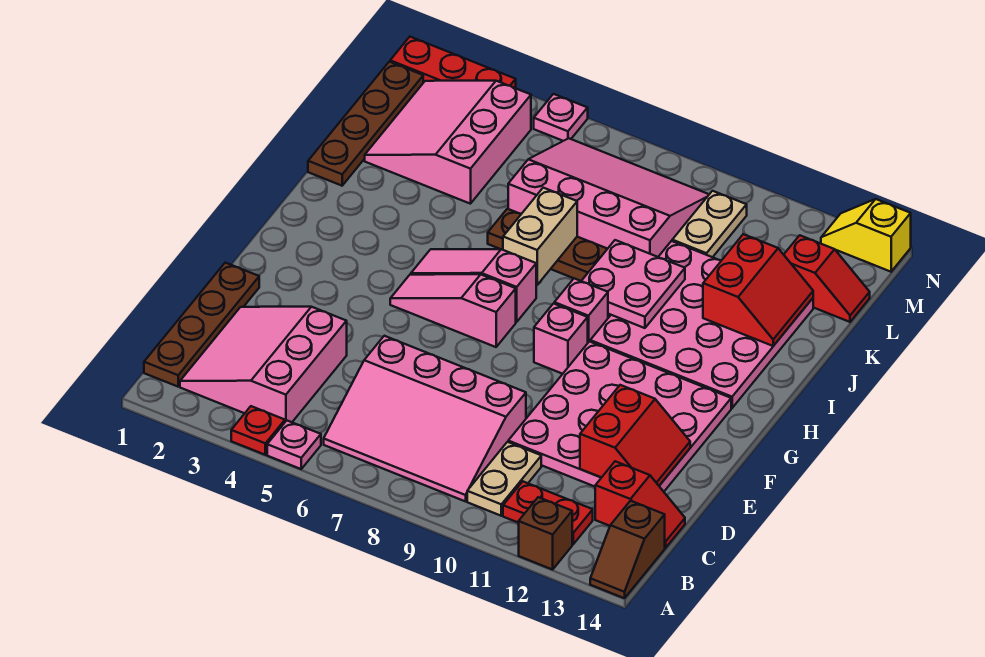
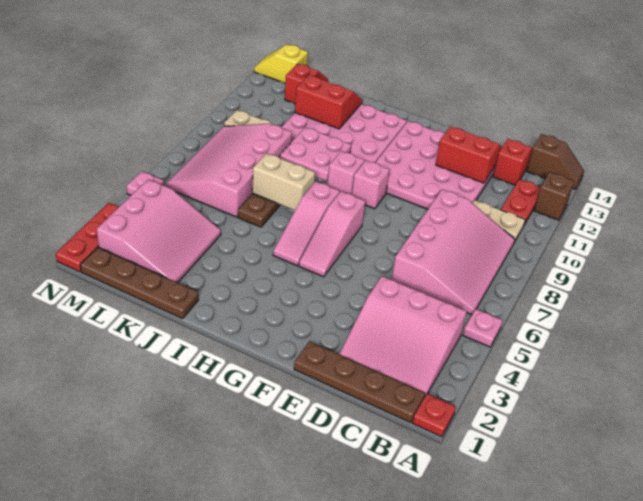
red 1x1 plate [231,406,285,455] -> red 1x1 plate moved to [413,394,456,437]
pink 3x3 slope [365,81,531,204] -> pink 3x3 slope turned to [97,179,221,282]
yellow 1x2 slope [821,199,911,272] -> yellow 1x2 slope turned to [254,44,308,83]

